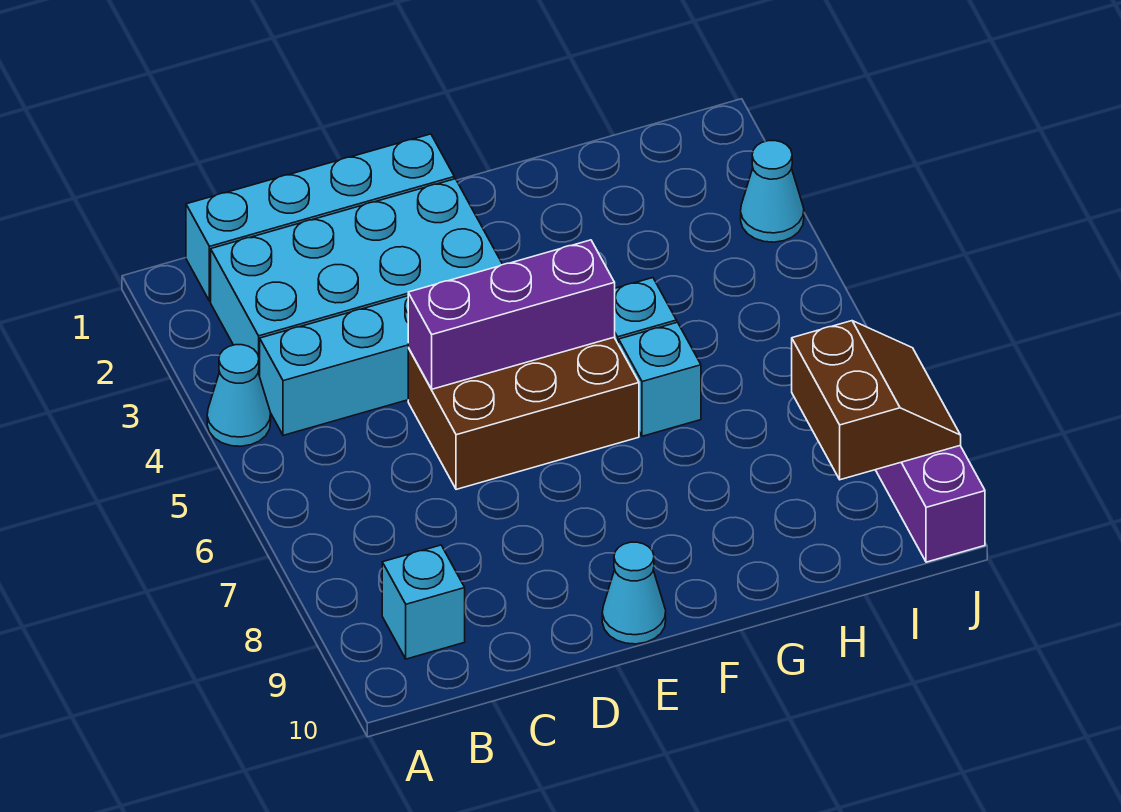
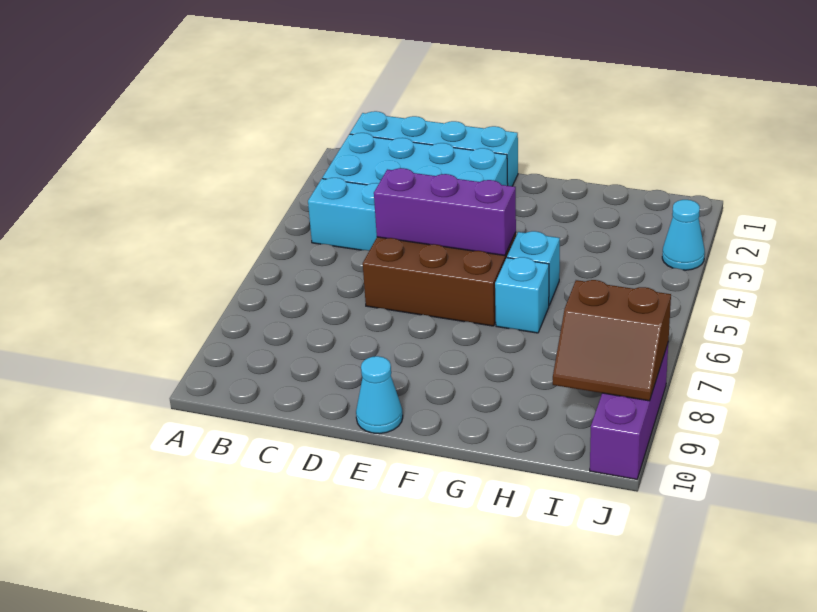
cyan 1x1 cone [207,345,271,446] -> none
cyan 1x1 brick [382,545,465,659] -> none
brown 2x2 slope [792,321,961,480] -> brown 2x2 slope turned to [553,280,671,401]

